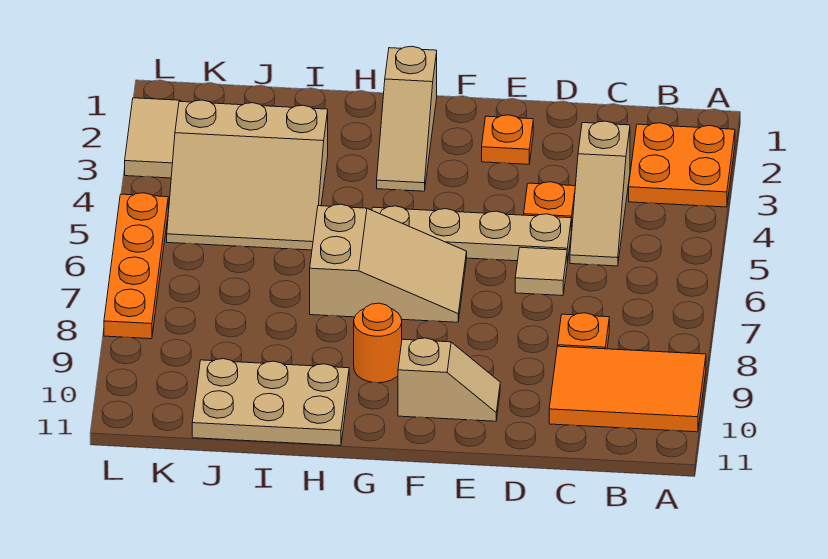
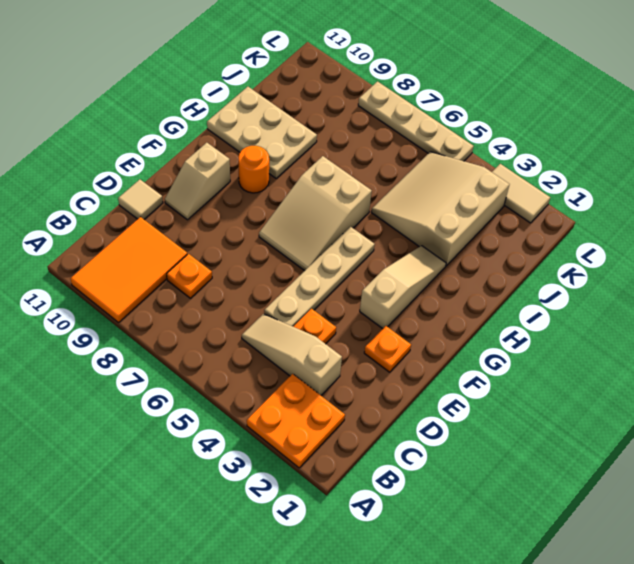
tan 1x1 tile [515,247,567,296] -> tan 1x1 tile moved to [118,180,163,219]
tan 1x3 slope [377,46,437,191] -> tan 1x3 slope turned to [360,246,446,329]
tan 2x3 plate [192,359,349,446] -> tan 2x3 plate turned to [207,87,317,178]
orange 1x4 plate [104,193,168,339] -> tan 1x4 plate [358,82,474,161]

